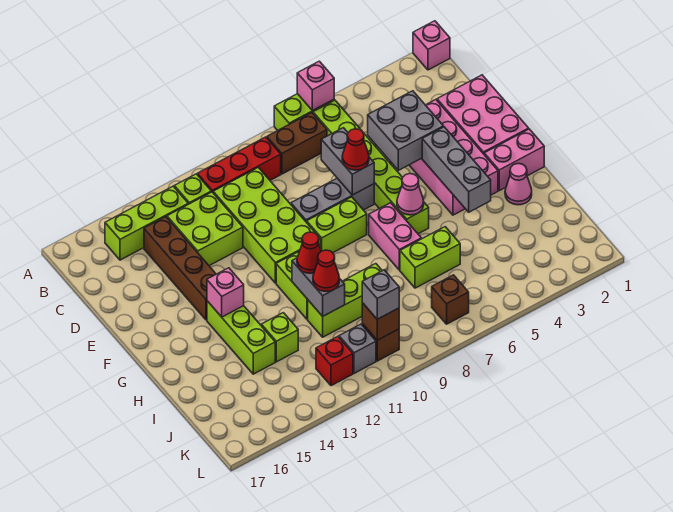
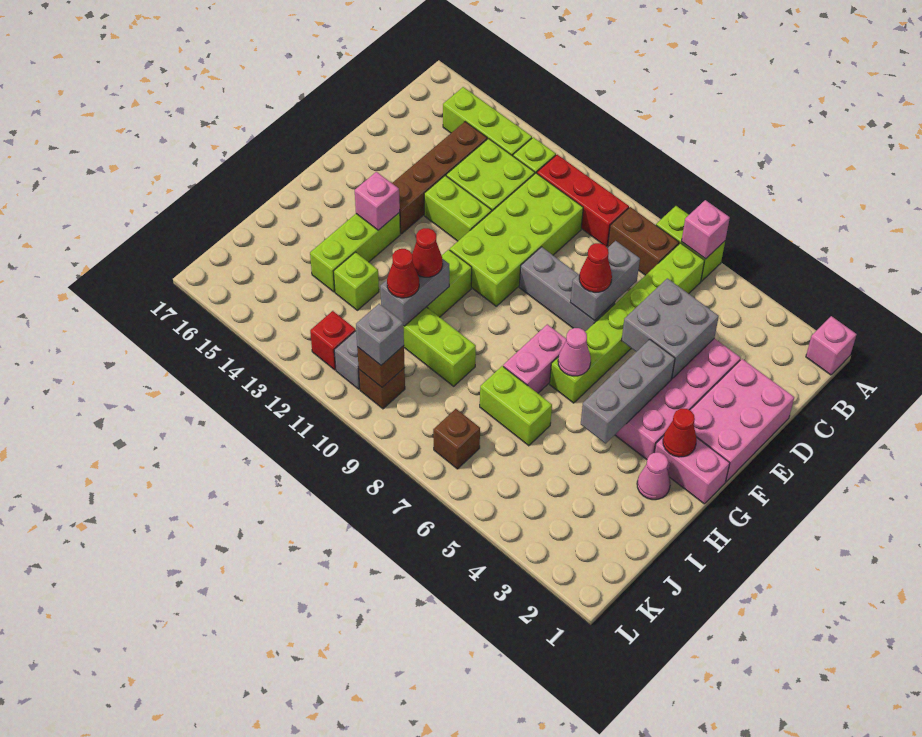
lime 1x2 brick [307,197,367,253] -> lime 1x2 brick moved to [424,176,492,241]
none -> red 1x1 cone [663,409,697,457]

